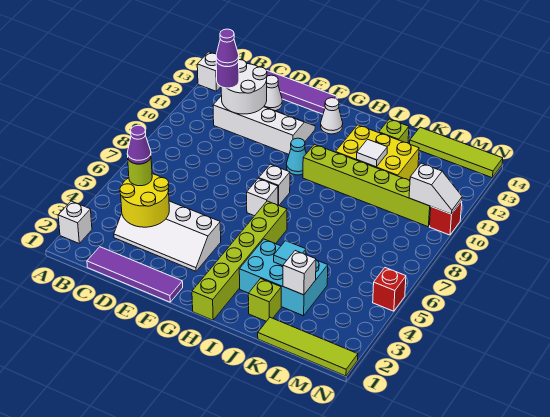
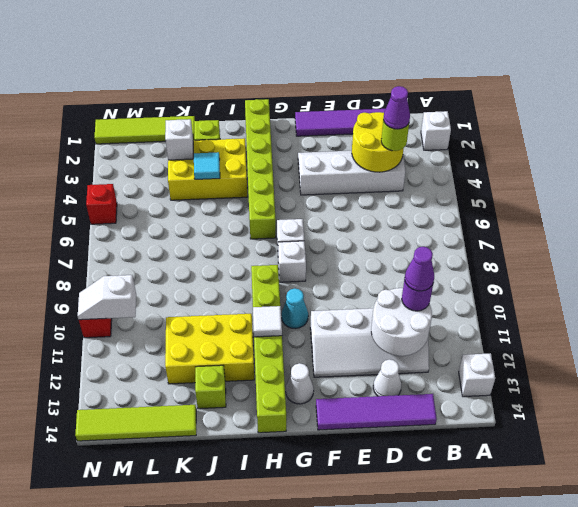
lime 1x6 brick [303,144,431,227] -> lime 1x6 brick turned to [251,265,286,433]
cyan 2x3 brick [239,239,328,316] -> yellow 2x3 brick [168,138,247,200]
white 1x1 tile [357,139,387,167] -> white 1x1 tile moved to [253,306,282,337]

